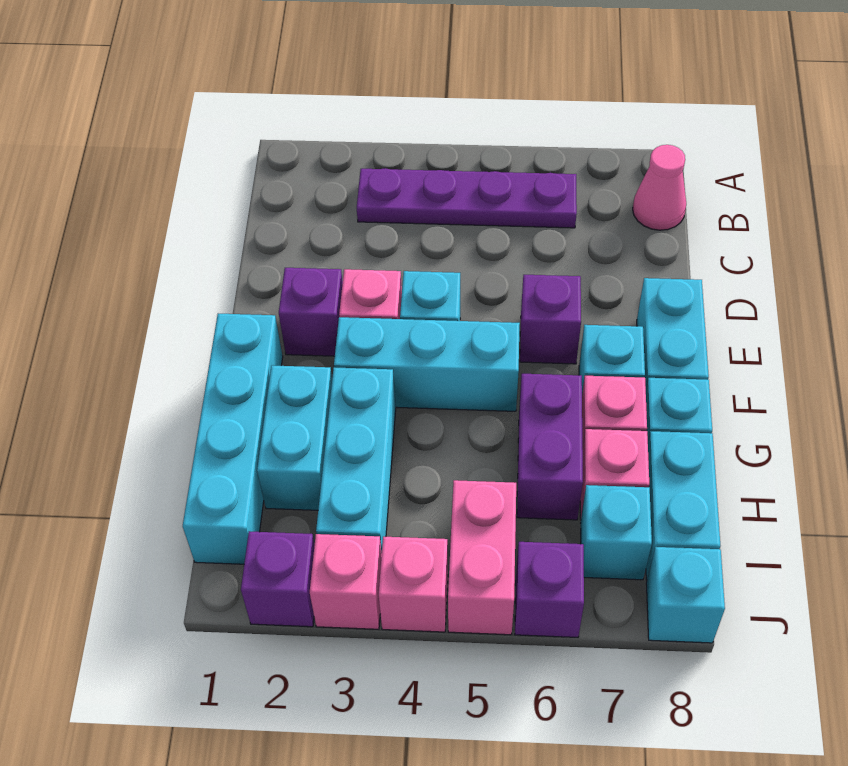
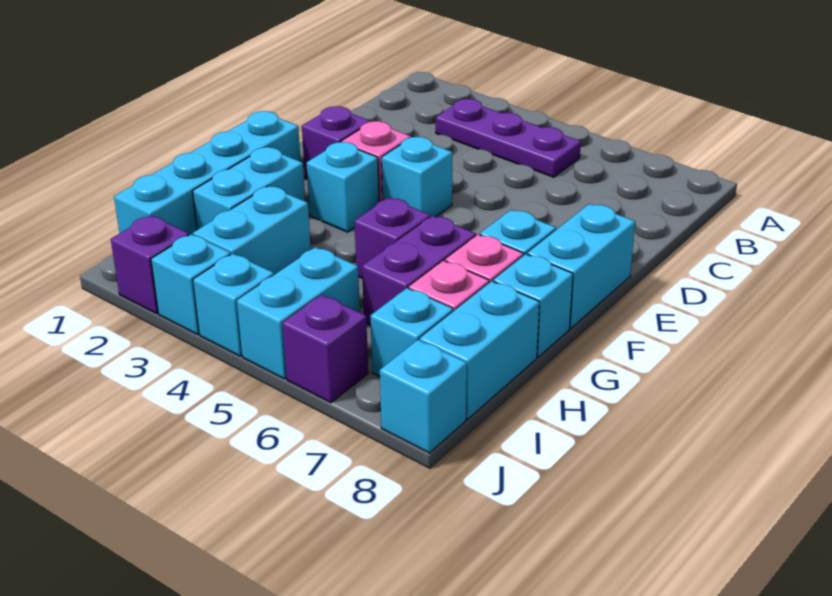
purple 1x4 plate [357,168,577,228] -> purple 1x3 plate [436,99,581,177]
pink 1x1 cone [633,145,686,230] -> none
purple 1x1 brick [520,275,581,364] -> purple 1x1 brick moved to [354,198,430,278]
cyan 1x3 brick [334,317,520,411] -> cyan 1x1 brick [307,142,379,232]
cyan 1x3 brick [316,367,396,553] -> cyan 1x2 brick [193,186,311,275]
pink 1x2 brick [448,480,516,635] -> cyan 1x2 brick [237,247,360,379]
pink 1x1 brick [310,534,382,629] -> cyan 1x1 brick [151,234,231,334]
pink 1x1 brick [379,537,448,632] -> cyan 1x1 brick [193,254,274,356]

